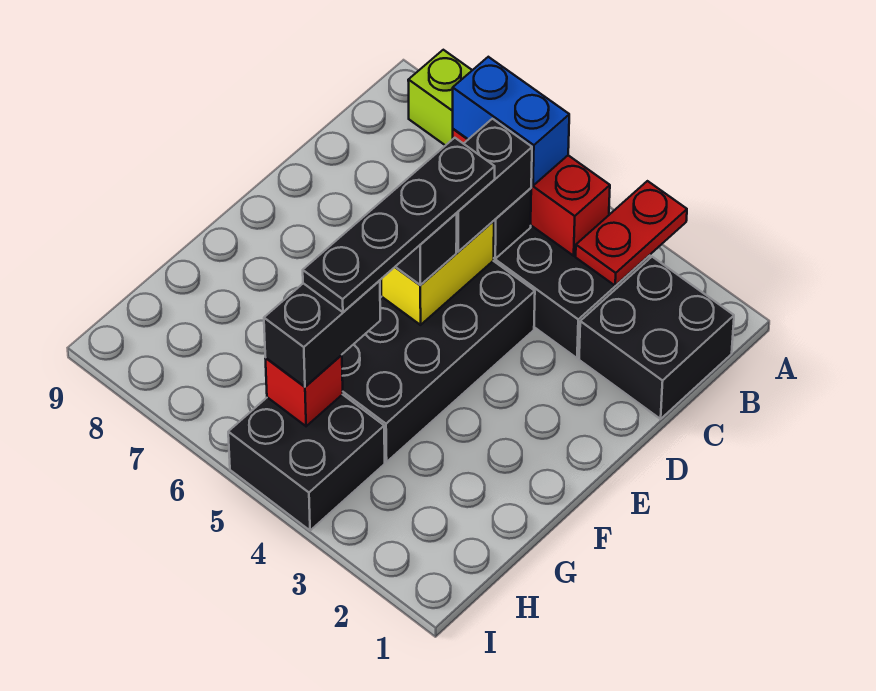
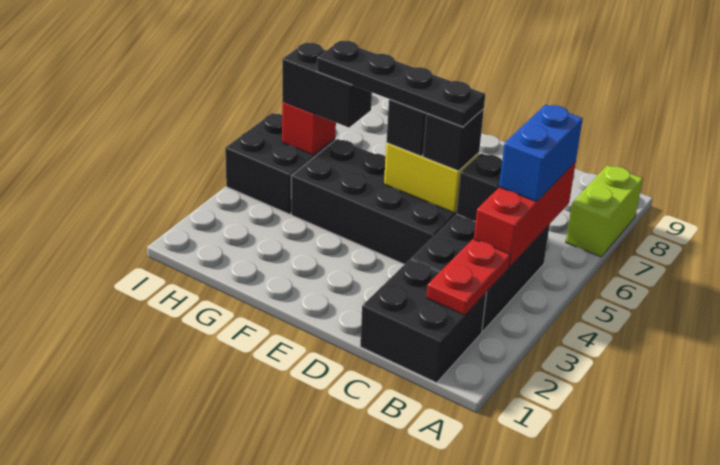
red 1x2 plate [576,181,687,286] -> red 1x2 plate turned to [427,239,510,315]
black 1x2 brick [456,119,532,252] -> black 1x1 brick [423,109,484,171]

